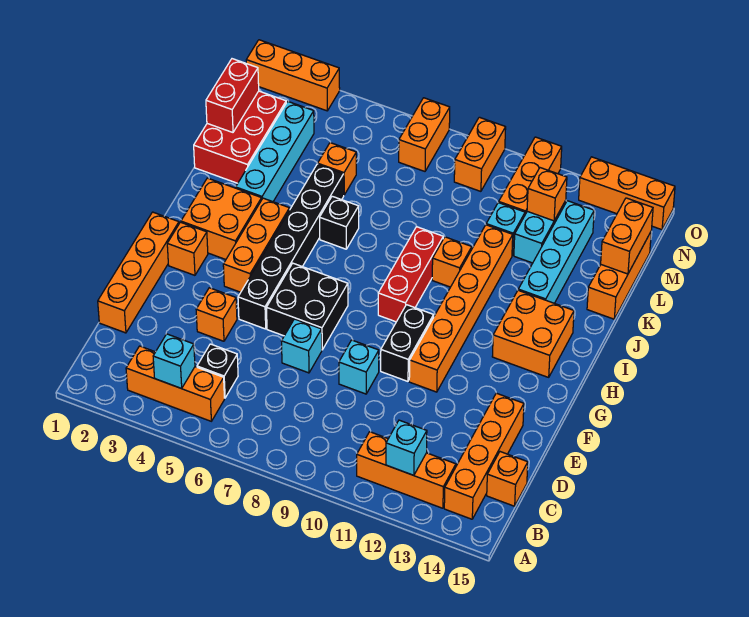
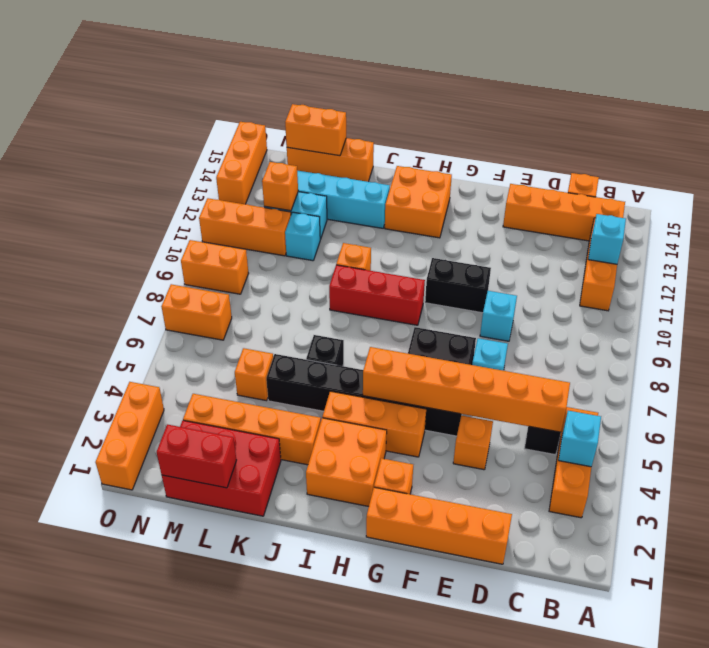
orange 1x6 brick [409,225,513,392] -> orange 1x6 brick moved to [363,347,570,432]
cyan 1x4 brick [236,102,314,202] -> orange 1x4 brick [183,394,321,465]

